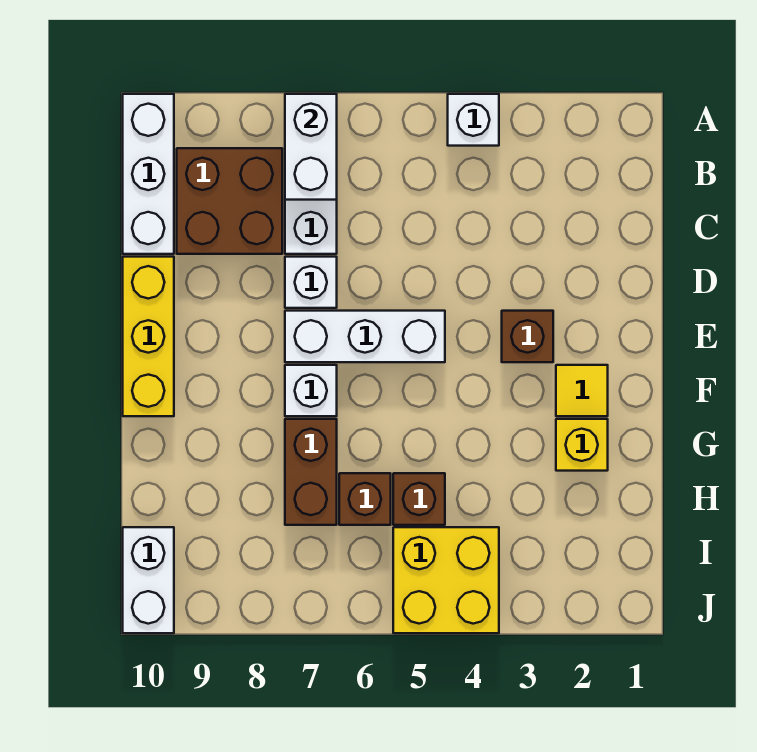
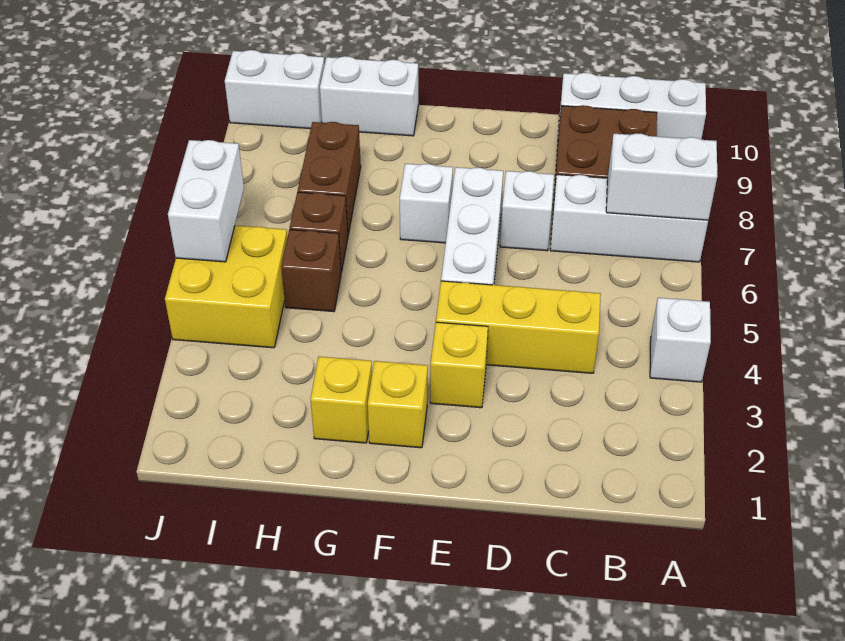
yellow 1x3 brick [123,257,174,416] -> yellow 1x3 brick moved to [436,281,601,373]
brown 1x1 brick [502,311,553,362] -> yellow 1x1 brick [430,322,488,408]
yellow 1x1 tile [556,365,608,416] -> yellow 1x1 brick [368,361,428,448]
brown 1x2 brick [285,419,337,525] -> brown 1x2 brick turned to [298,122,361,234]
none -> white 1x2 brick [320,56,418,136]
none -> white 1x2 brick [168,140,244,262]

